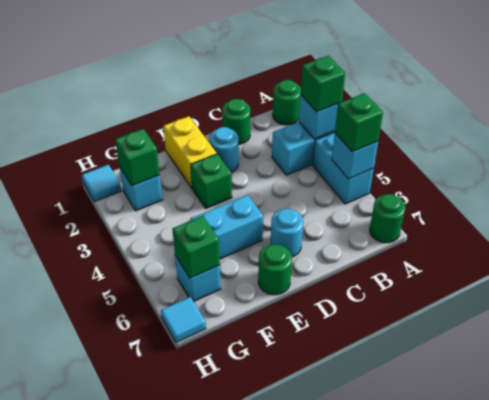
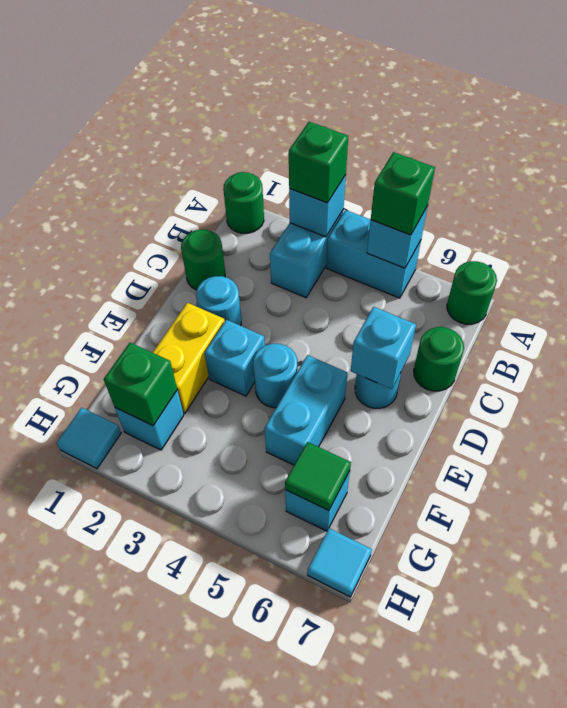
none -> cyan 1x1 brick [351,307,416,389]
yellow 1x2 brick [163,116,217,188] -> yellow 1x2 brick turned to [153,303,225,413]
green 1x1 brick [191,154,232,208] -> cyan 1x1 brick [205,320,265,396]
none -> cyan 1x1 round brick [253,344,297,408]
green 1x1 round brick [258,244,292,295] -> green 1x1 round brick moved to [414,327,464,391]
green 1x1 brick [172,216,220,278] -> green 1x1 tile [285,442,351,511]

